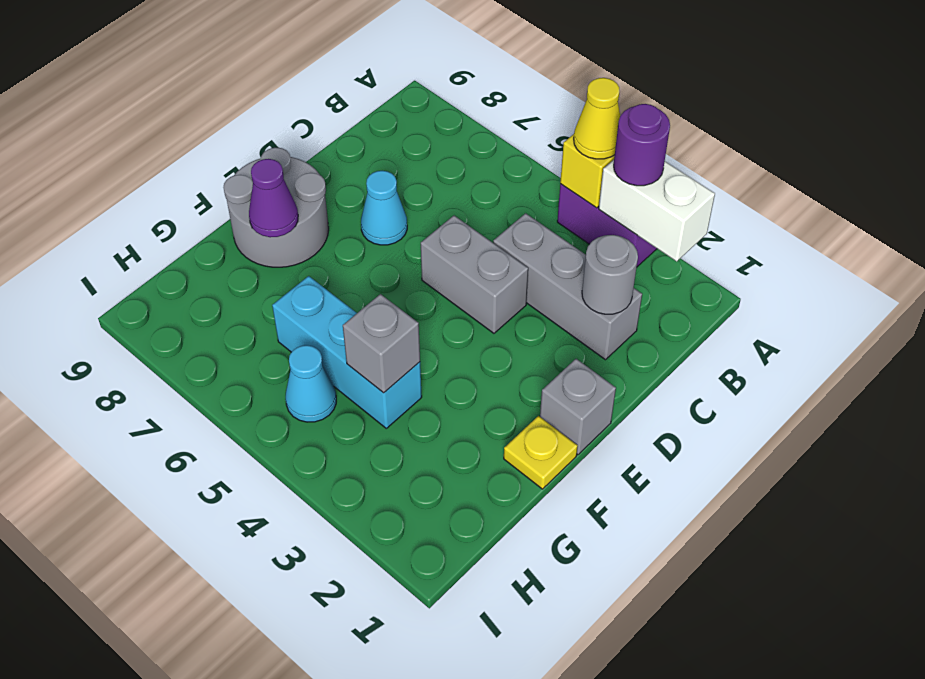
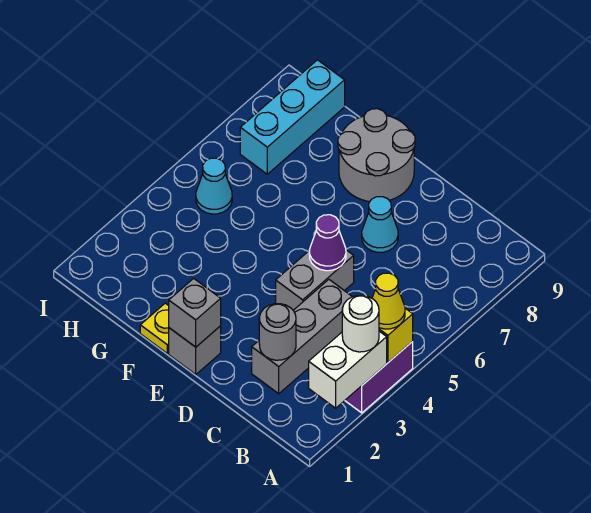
purple 1x1 round brick [614,104,670,186] -> white 1x1 round brick [342,295,379,352]
purple 1x1 cone [249,159,298,237] -> purple 1x1 cone moved to [309,215,346,271]
cyan 1x3 brick [272,276,422,428] -> cyan 1x3 brick moved to [240,60,345,174]
grey 1x1 brick [343,294,420,393] -> grey 1x1 brick moved to [169,278,221,347]

